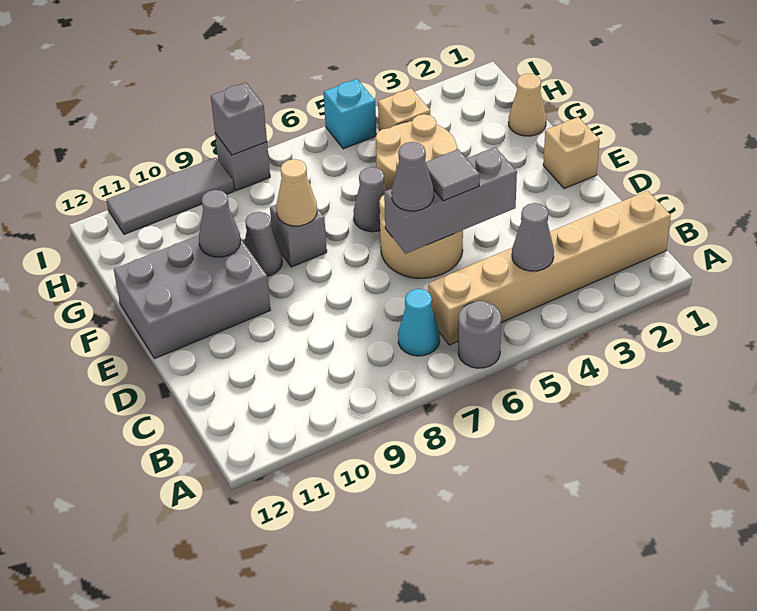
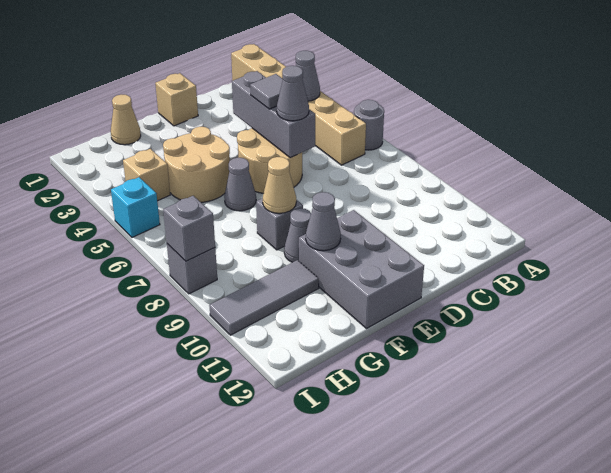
cyan 1x1 cone [398,289,440,356] -> none
grey 1x3 tile [106,157,234,234] -> grey 1x3 tile turned to [209,260,319,335]

